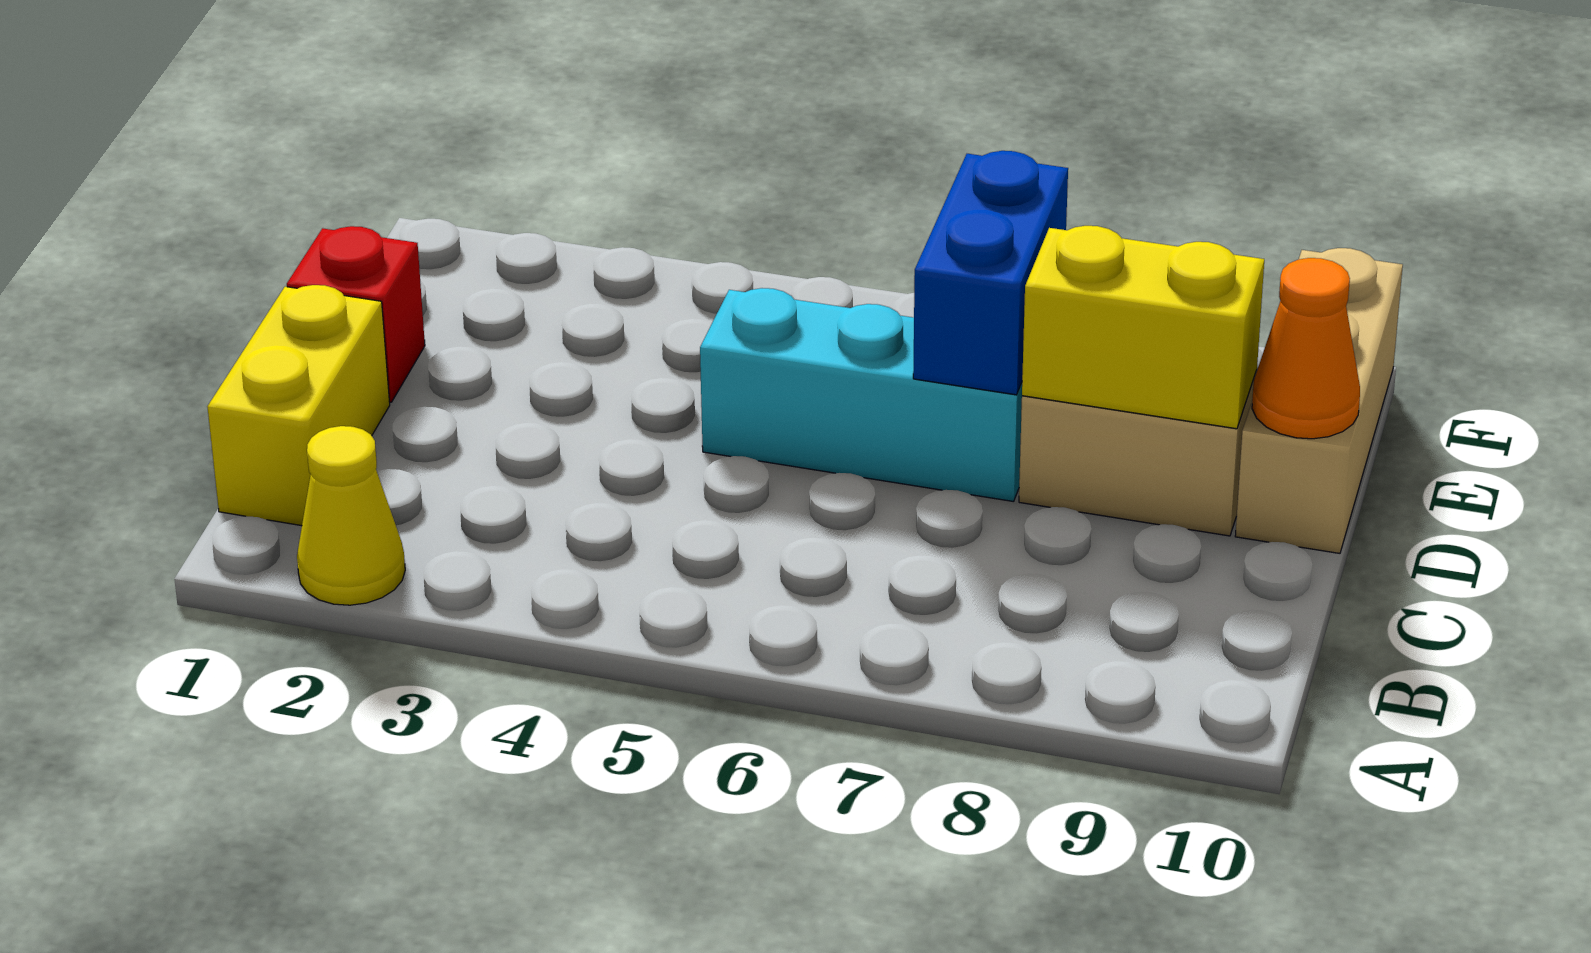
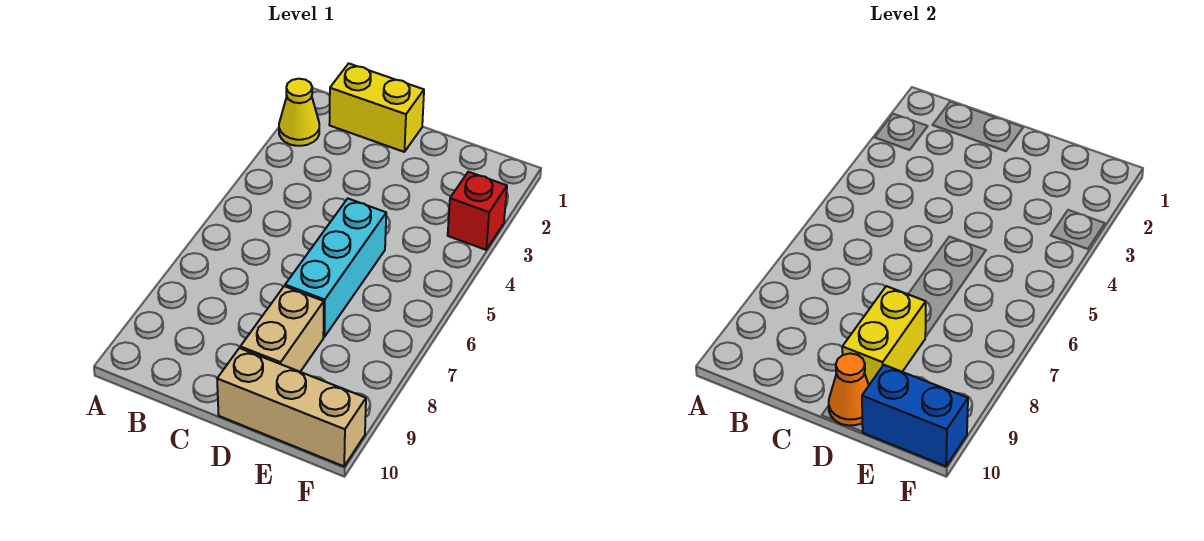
red 1x1 brick [287,226,425,402] -> red 1x1 brick moved to [448,172,507,250]
blue 1x2 brick [913,151,1068,395] -> blue 1x2 brick moved to [862,365,968,466]

